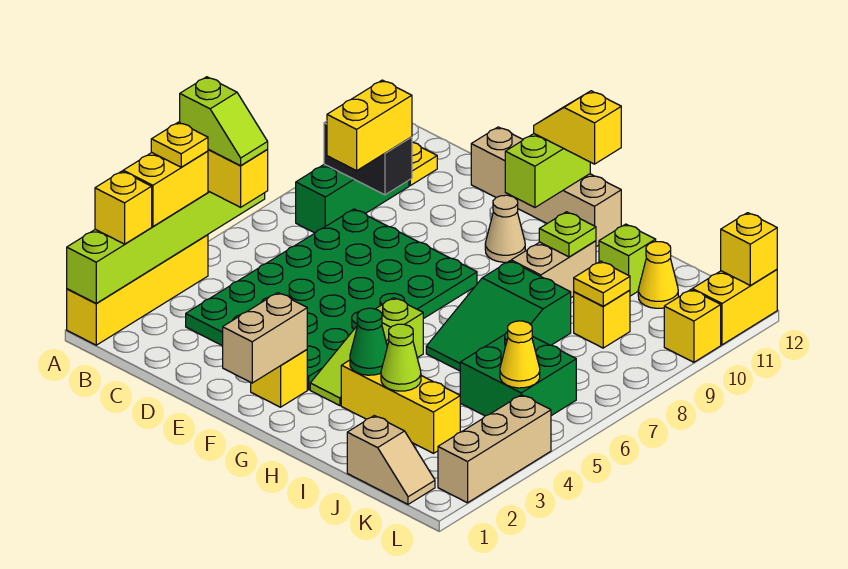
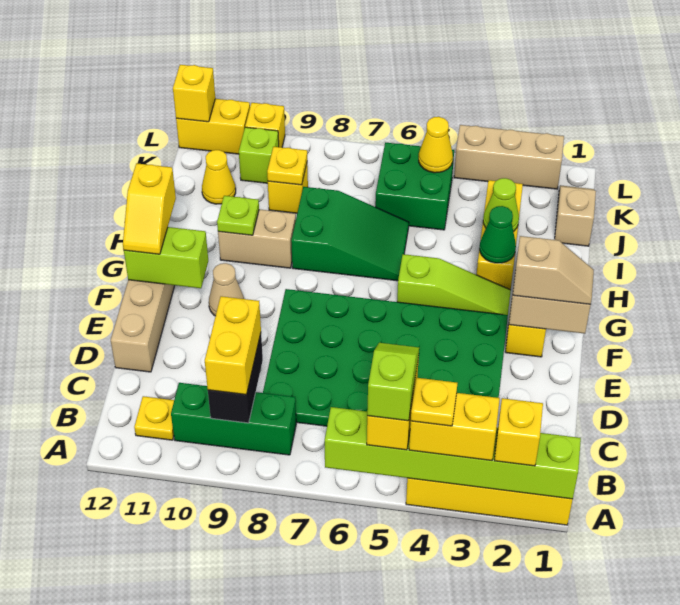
yellow 1x2 brick [327,80,412,171] -> yellow 1x2 brick turned to [205,296,261,395]
none -> tan 1x2 slope [513,236,594,304]
lime 1x1 brick [599,224,656,296] -> lime 1x1 brick moved to [239,127,279,183]

